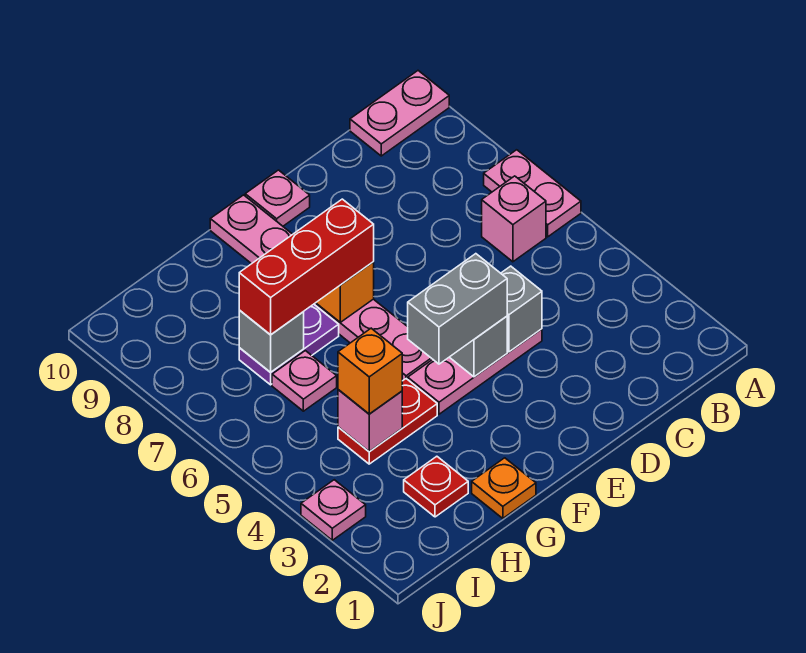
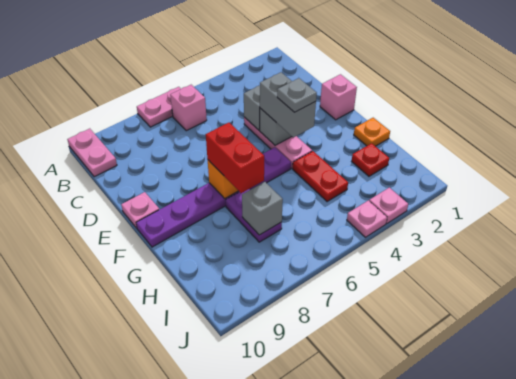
none -> grey 1x1 plate [277,78,317,112]
pink 1x6 plate [210,195,433,381] -> purple 1x6 plate [136,147,291,247]
red 1x3 brick [239,199,374,335] -> red 1x2 brick [206,123,264,193]
pink 1x1 brick [338,390,402,452] -> pink 1x1 brick moved to [320,74,357,120]
orange 1x1 brick [338,328,402,414] -> none
pink 1x1 plate [272,351,337,411] -> pink 1x1 plate moved to [347,200,387,237]

